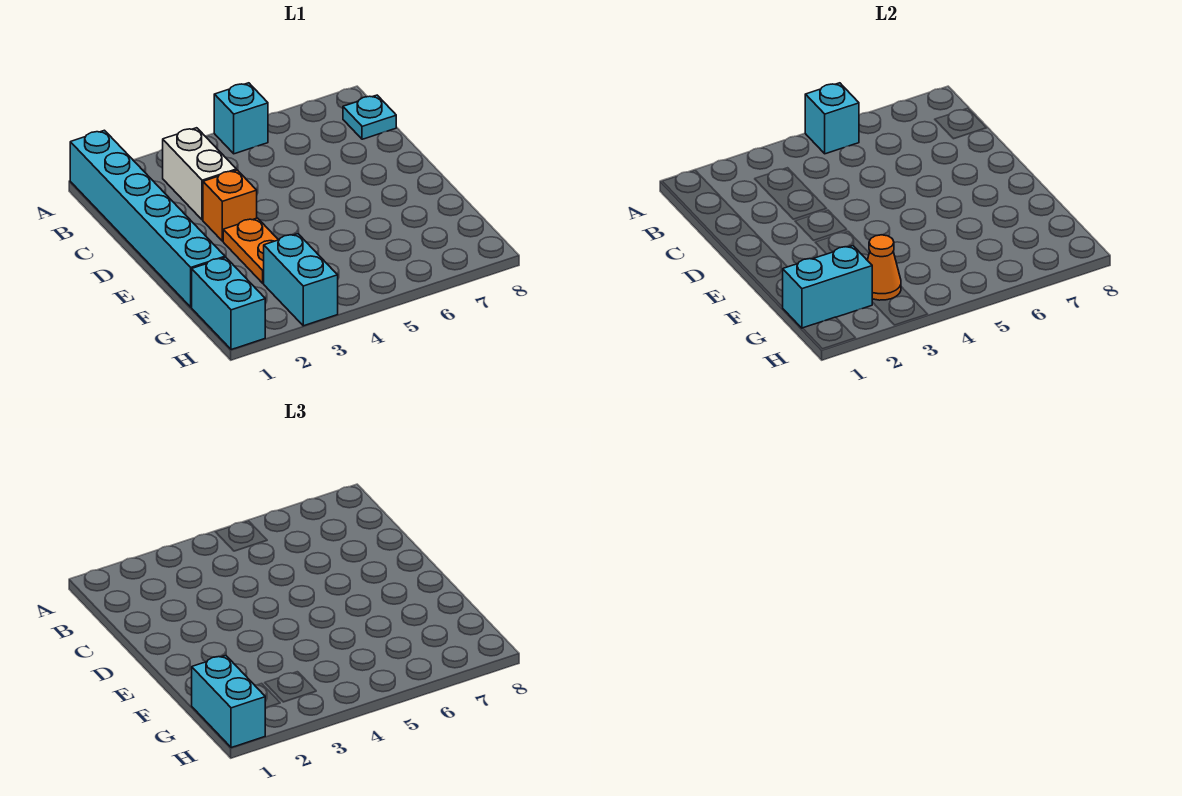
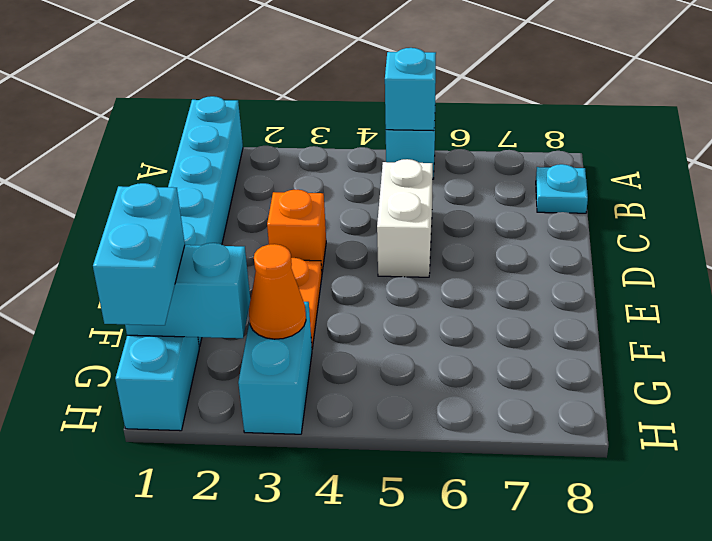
white 1x2 brick [163,128,236,220] -> white 1x2 brick moved to [377,159,433,277]

